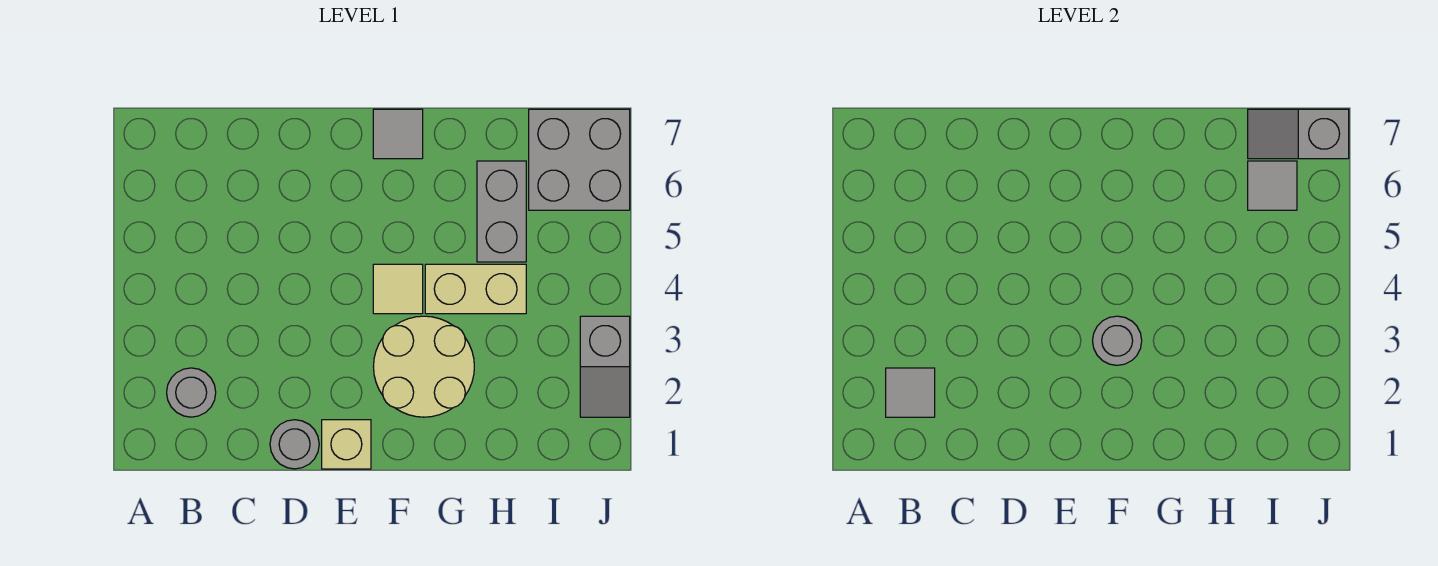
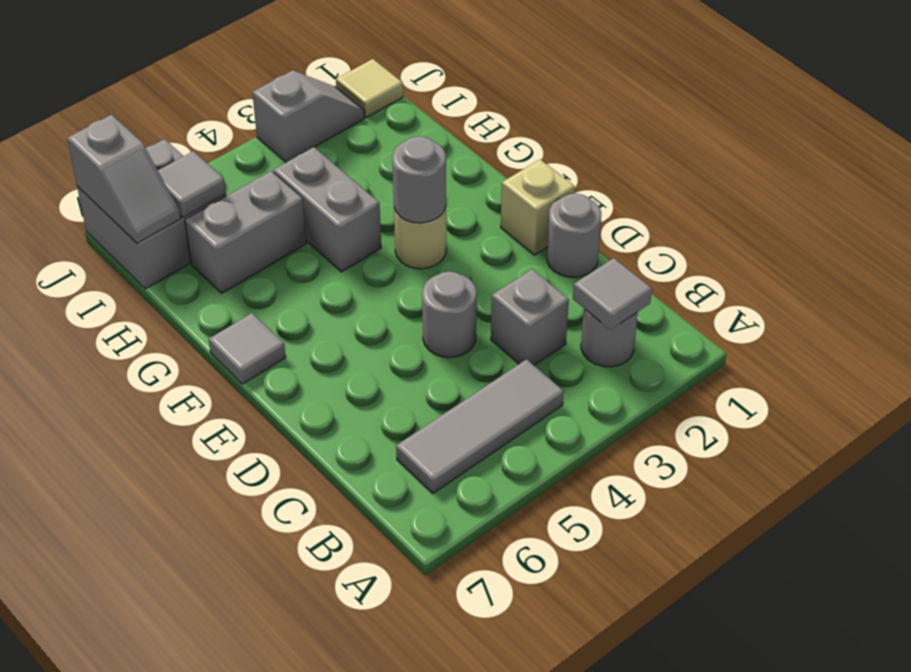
none -> grey 1x3 tile [396,359,564,493]
none -> grey 1x1 brick [491,269,569,365]
none -> grey 1x1 round brick [422,272,477,357]
tan 2x2 round brick [373,316,474,417] -> tan 1x1 round brick [394,208,446,269]
tan 1x1 tile [373,264,423,314] -> tan 1x1 tile moved to [336,59,403,117]
tan 1x2 brick [425,264,526,314] -> grey 1x2 brick [273,147,381,272]

